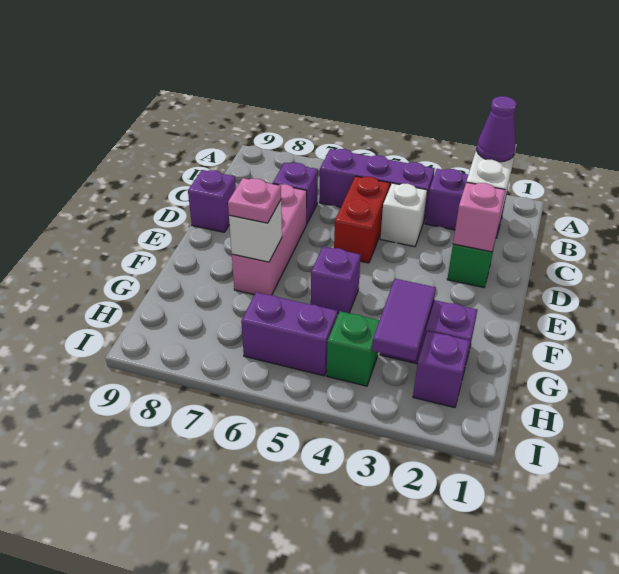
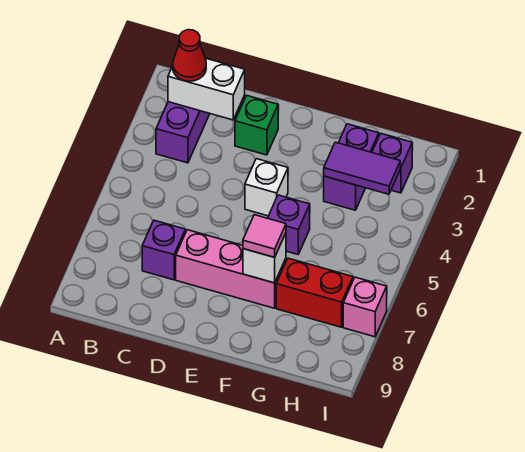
purple 1x1 cone [477,96,517,162] -> red 1x1 cone [173,30,206,81]
purple 1x3 brick [319,149,435,223] -> none
white 1x1 brick [380,183,427,247] -> white 1x1 brick moved to [245,159,288,216]
red 1x2 brick [334,176,390,263] -> red 1x2 brick moved to [276,258,353,327]
pink 1x1 brick [453,182,505,252] -> pink 1x1 brick moved to [343,277,387,337]
purple 1x1 brick [188,170,236,232] -> none
pink 1x1 plate [228,178,281,223] -> pink 1x1 tile [243,215,286,257]
green 1x1 brick [327,311,380,386] -> none
purple 1x2 brick [241,292,338,376] -> none

